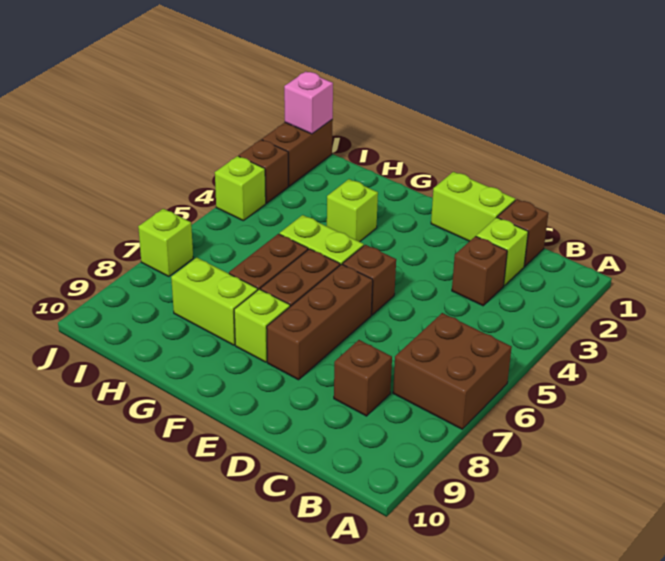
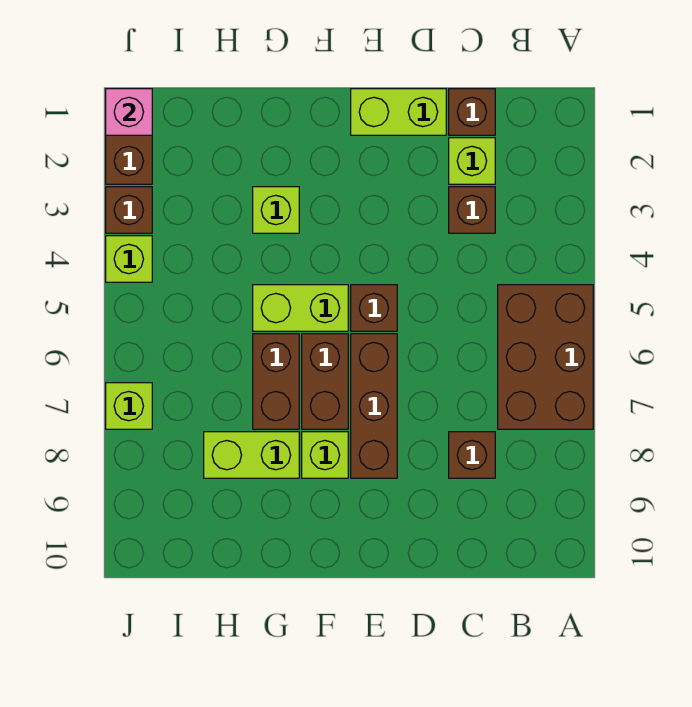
brown 2x2 brick [393,313,512,429] -> brown 2x3 brick [498,285,593,429]

